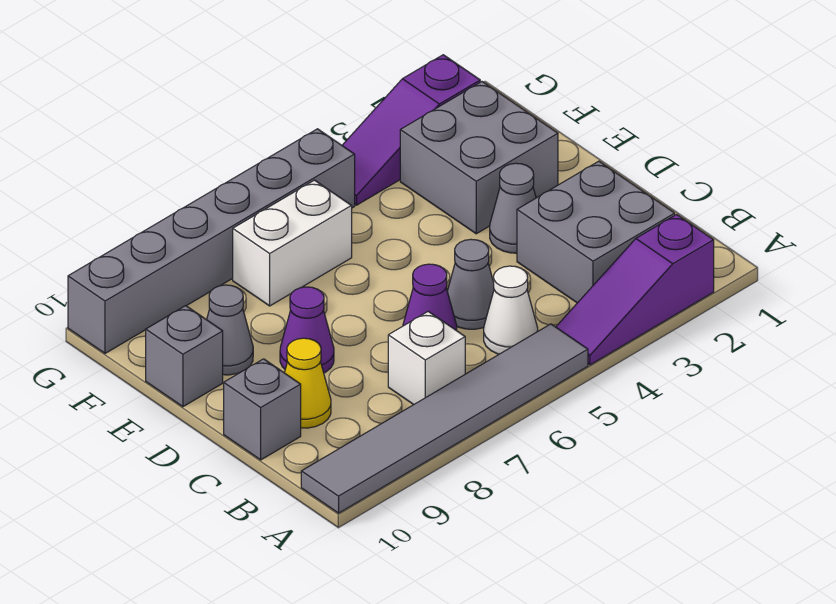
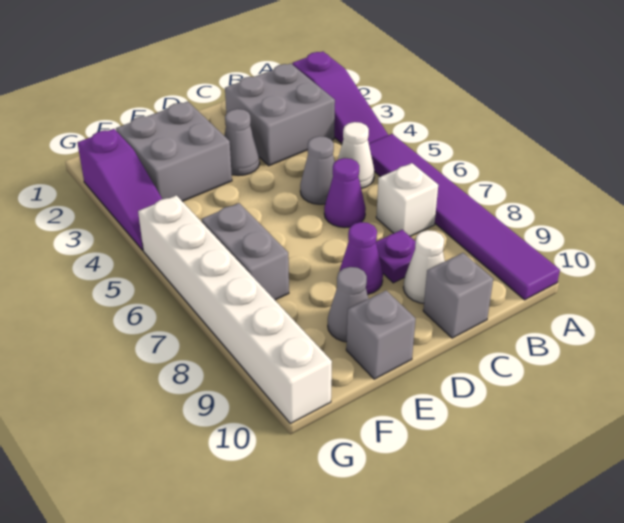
grey 1x6 tile [301,324,588,513] -> purple 1x6 tile [369,134,560,300]
none -> purple 1x1 plate [376,230,416,283]
yellow 1x1 cone [285,338,331,428] -> white 1x1 cone [403,230,445,303]
white 1x2 brick [233,180,352,306] -> grey 1x2 brick [201,203,289,300]
grey 1x6 brick [68,129,355,353] -> white 1x6 brick [138,195,332,423]

